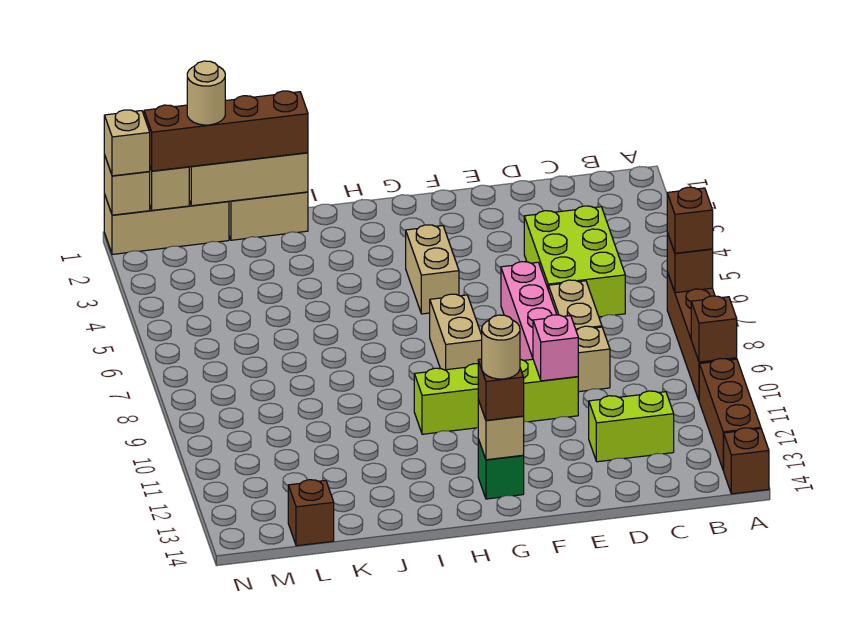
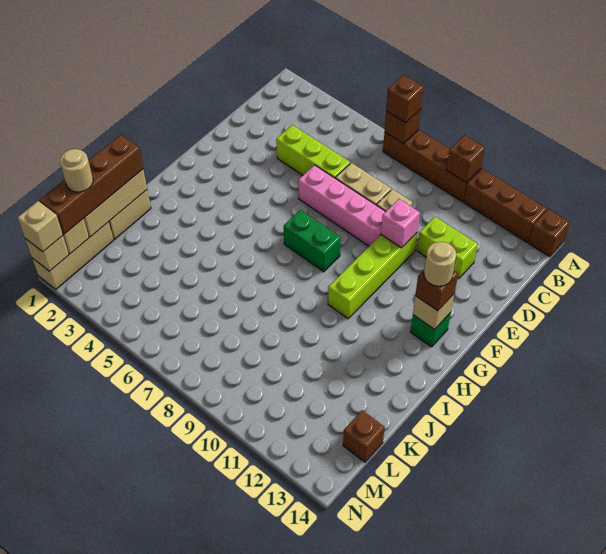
lime 2x3 brick [524,206,625,317] -> lime 1x3 brick [276,125,350,178]
lime 1x2 brick [589,391,674,462] -> lime 1x2 brick turned to [417,217,478,279]
tan 1x2 brick [406,225,459,314] -> none
tan 1x2 brick [430,294,482,370] -> green 1x2 brick [284,210,341,272]

